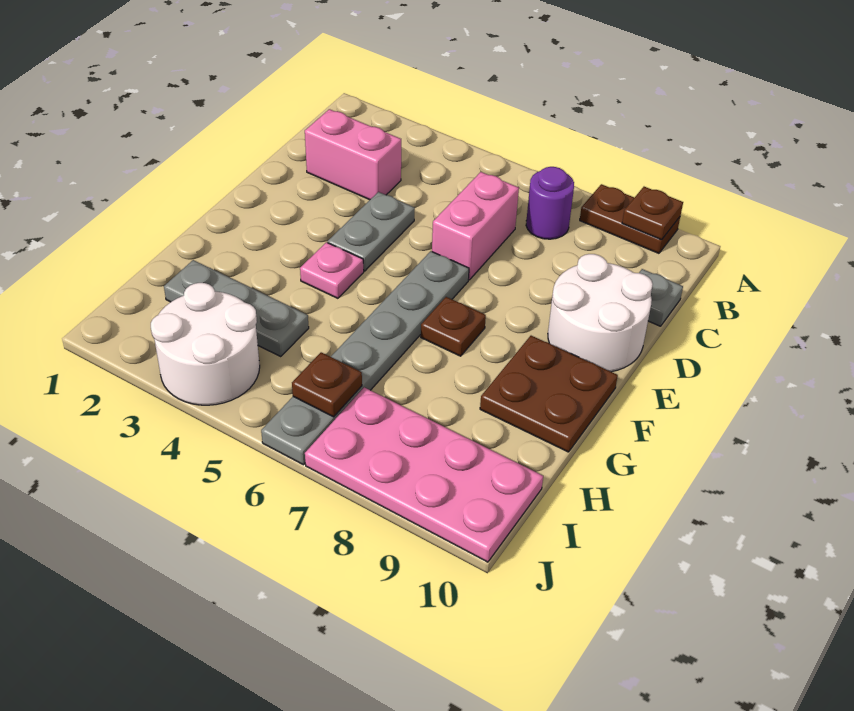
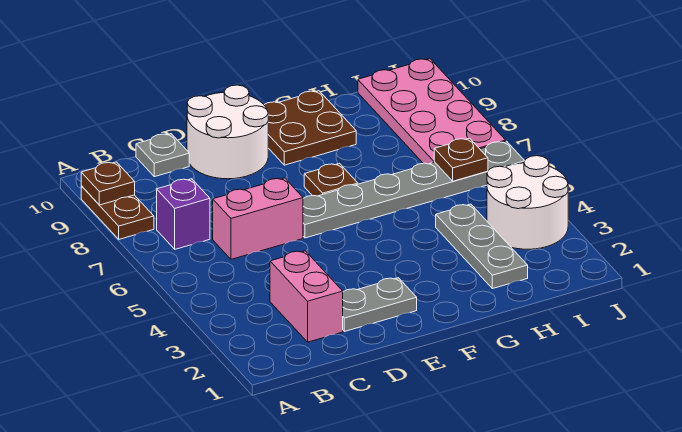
purple 1x1 round brick [526,167,574,239] -> purple 1x1 brick [157,179,210,249]
grey 1x2 plate [328,192,415,271] -> grey 1x2 plate moved to [343,278,417,332]
pink 1x1 plate [300,242,364,298] -> none

